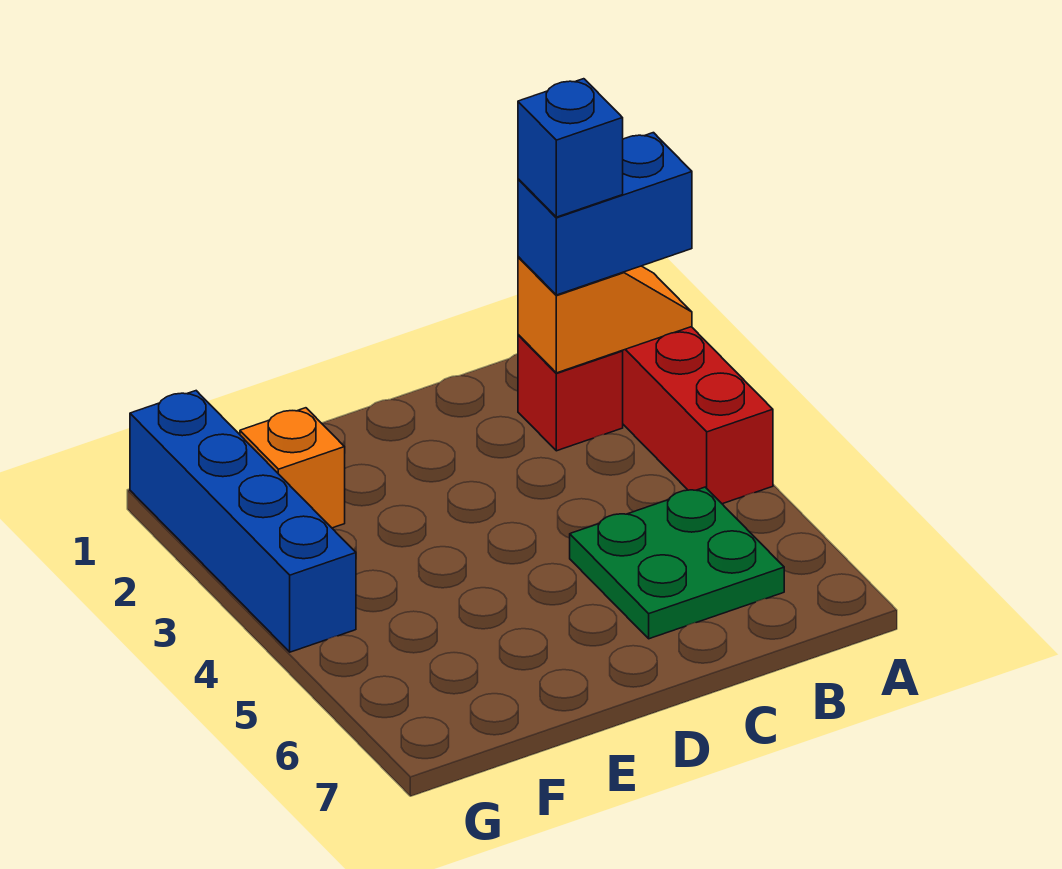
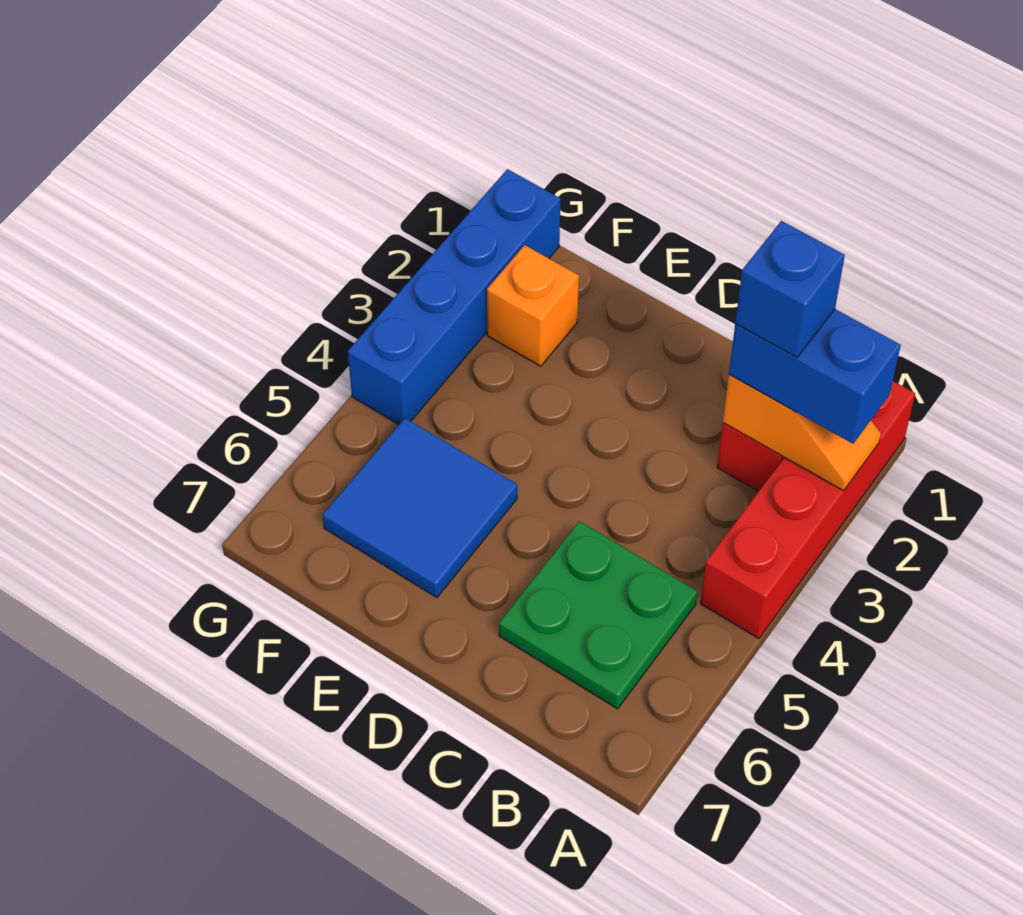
none -> blue 2x2 tile [323,418,517,598]

